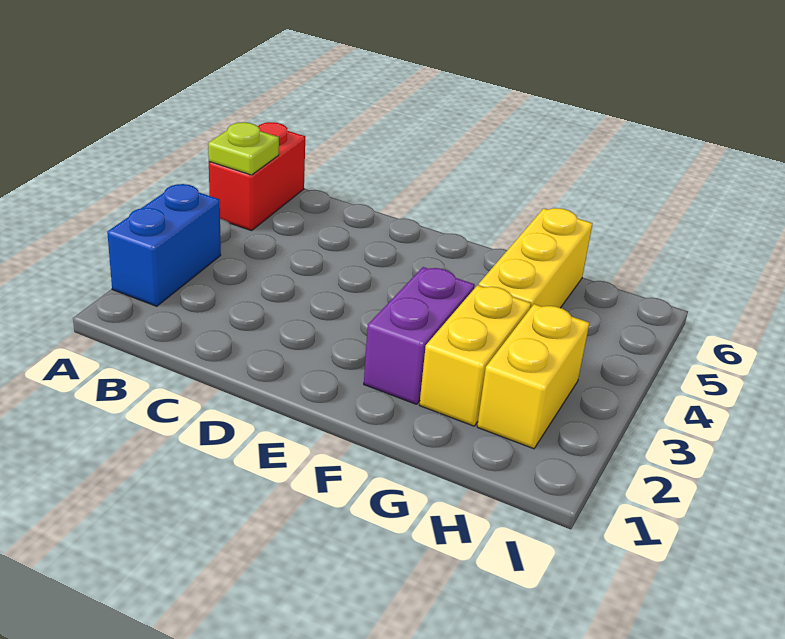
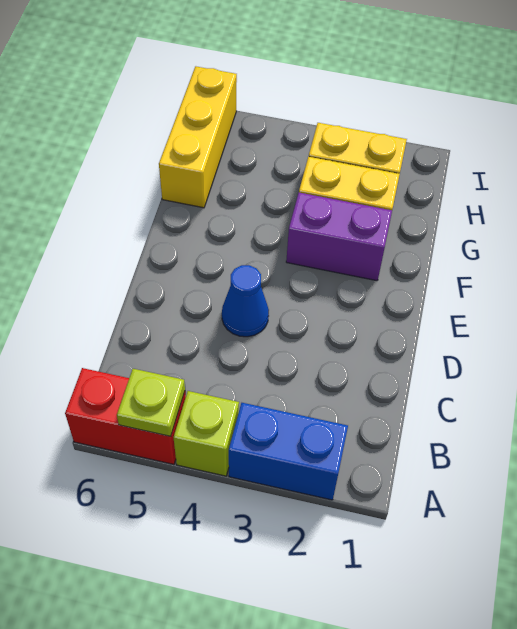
none -> lime 1x1 brick [174,391,239,476]
none -> blue 1x1 cone [222,265,269,337]
yellow 1x3 brick [479,208,593,308] -> yellow 1x3 brick turned to [159,66,237,208]

